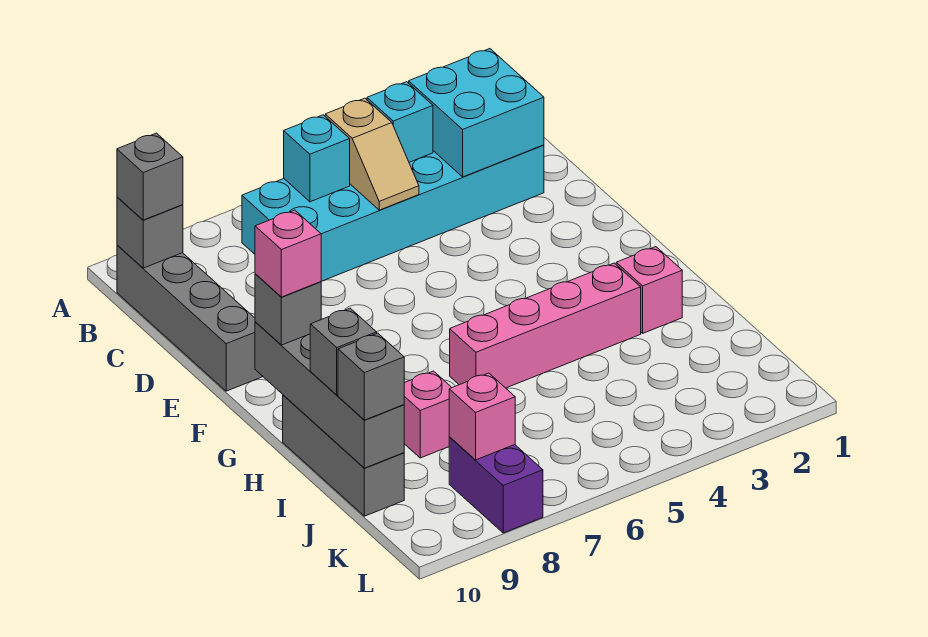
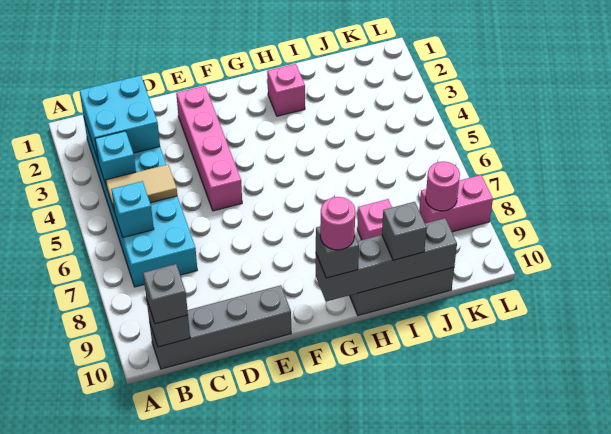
tan 1x2 slope [325,98,419,210] -> tan 1x2 tile [106,164,177,212]
pink 1x1 brick [255,210,321,297] -> pink 1x1 round brick [320,197,355,250]
pink 1x4 brick [450,263,641,388] -> pink 1x4 brick moved to [176,86,242,211]
grey 1x1 brick [338,333,404,420] -> none
purple 1x2 brick [449,437,543,533] -> pink 1x2 brick [419,175,493,232]
pink 1x1 brick [449,373,515,460] -> pink 1x1 round brick [426,161,460,211]

